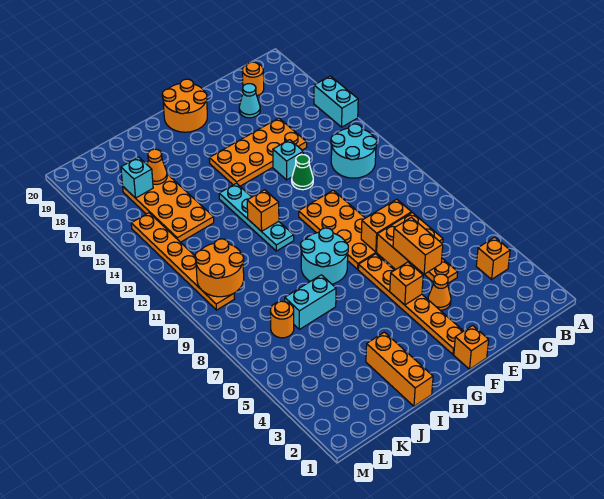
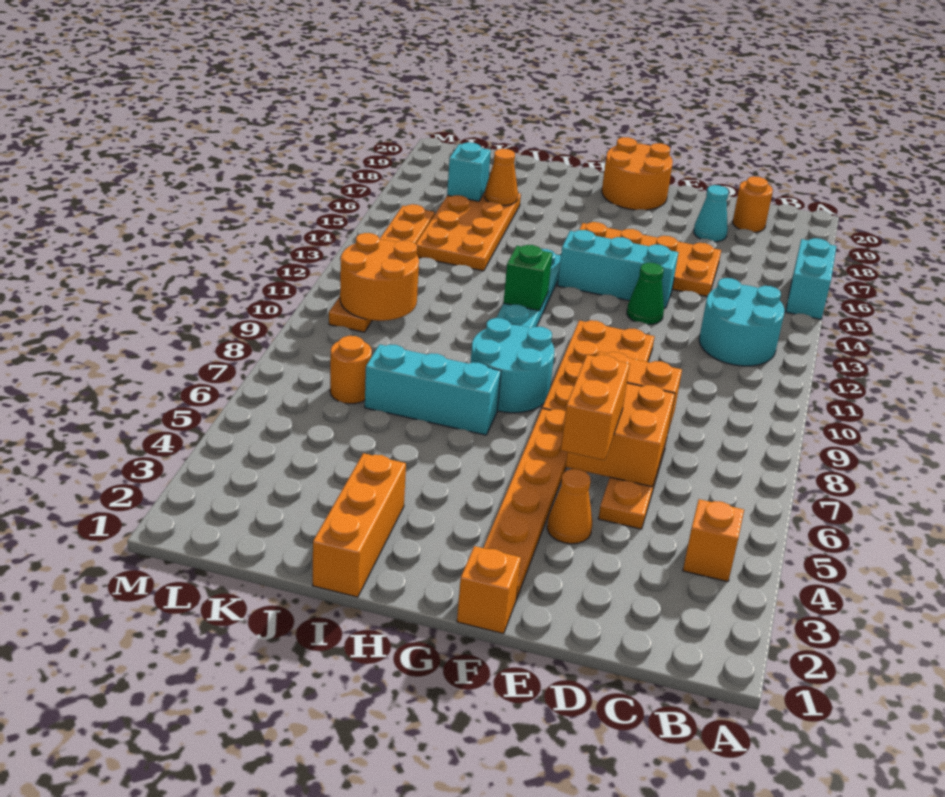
cyan 1x1 brick [273,140,303,180] -> cyan 1x3 brick [557,230,678,308]
orange 1x1 brick [390,262,423,305] -> none
orange 1x1 brick [247,190,279,231] -> green 1x1 brick [503,245,552,311]
cyan 1x2 brick [285,275,336,329] -> cyan 1x3 brick [365,344,501,435]

